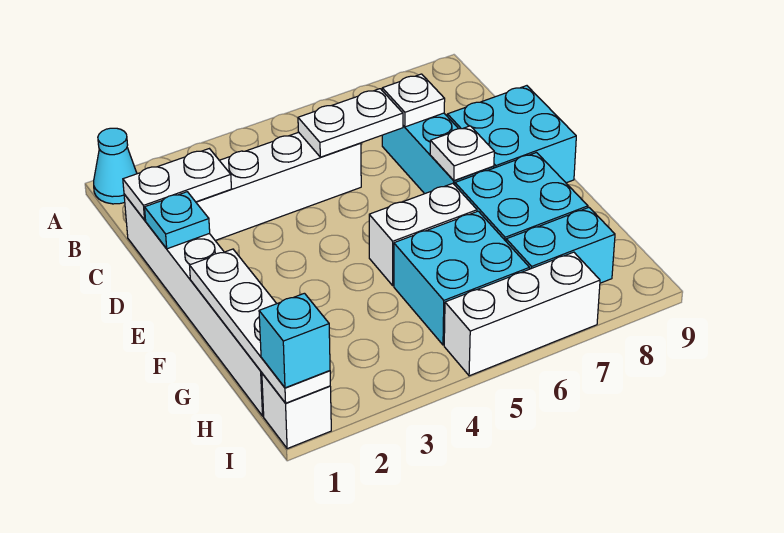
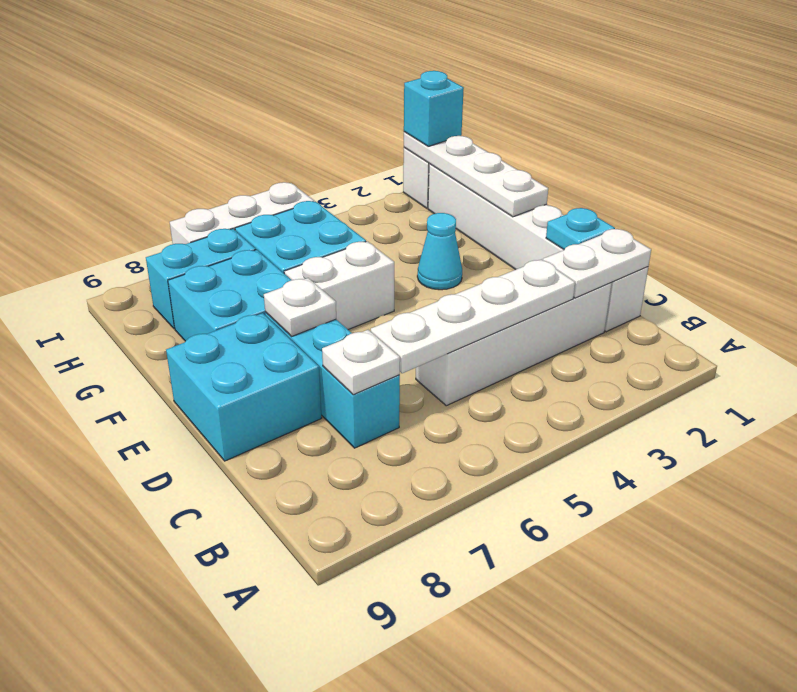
cyan 1x1 cone [94,128,137,204] -> cyan 1x1 cone moved to [417,213,462,290]
white 1x2 plate [298,89,403,157] -> white 1x4 plate [371,259,575,373]

